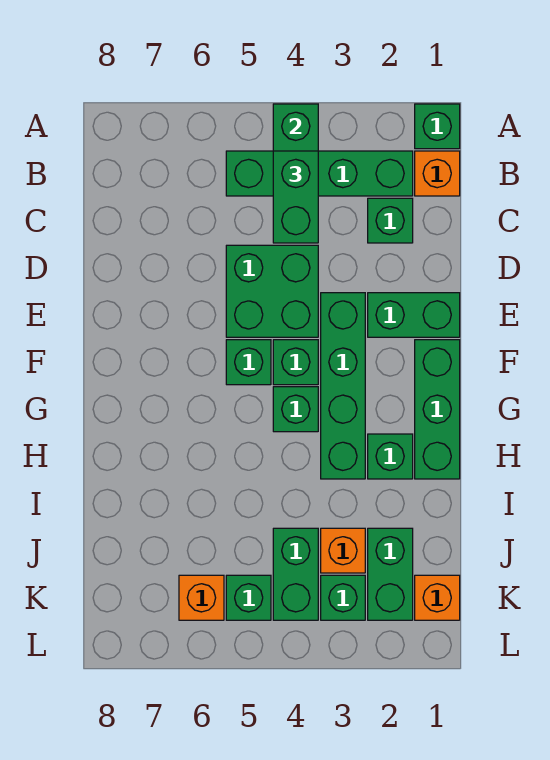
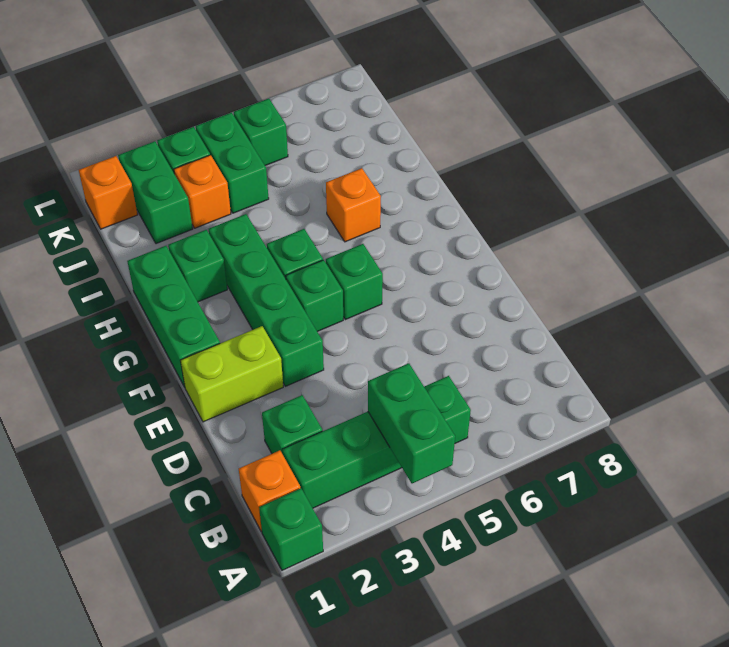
green 1x2 brick [273,151,318,243] -> none
green 2x2 brick [226,245,318,337] -> none
green 1x2 brick [368,293,460,337] -> lime 1x2 brick [180,326,283,422]
orange 1x1 brick [179,575,224,620] -> orange 1x1 brick moved to [326,168,381,242]

